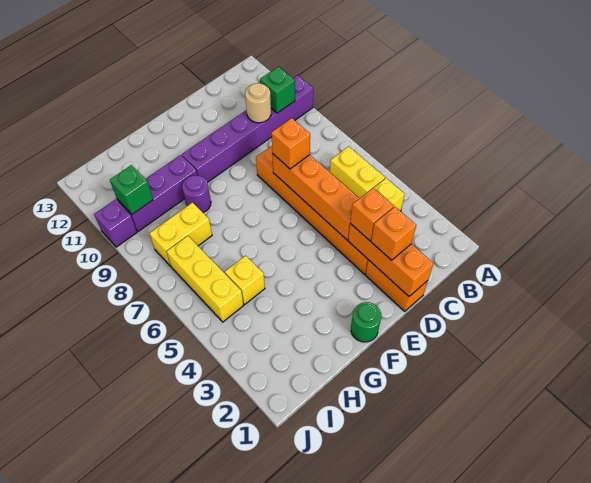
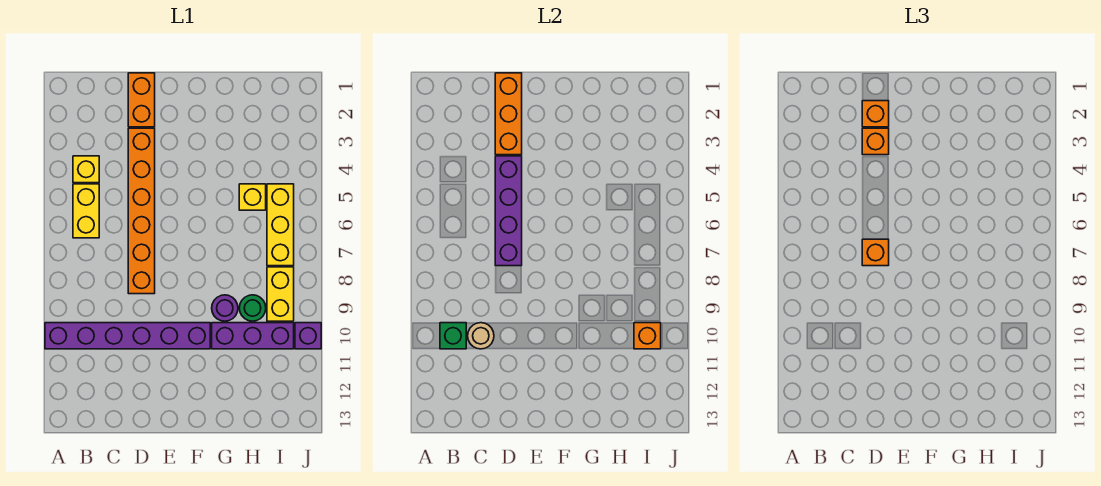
orange 1x4 brick [272,154,359,240] -> purple 1x4 brick [495,156,522,266]
green 1x1 round brick [351,302,381,342] -> green 1x1 round brick moved to [239,295,266,321]
yellow 1x2 brick [150,203,212,266] -> yellow 1x2 brick turned to [267,267,294,321]
green 1x1 brick [110,165,153,214] -> orange 1x1 brick [634,323,661,349]

